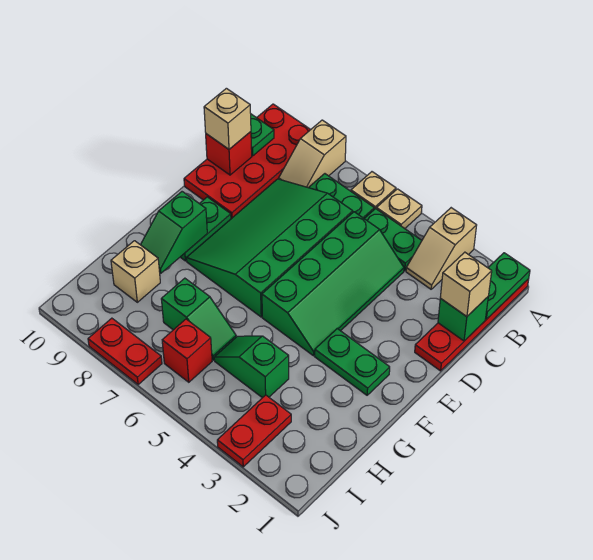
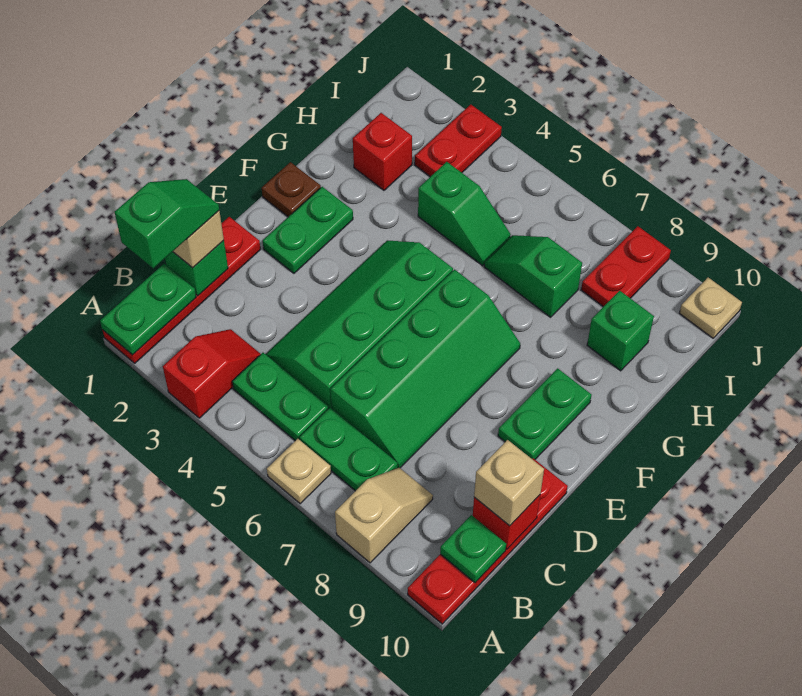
tan 1x2 slope [406,208,477,289] -> red 1x2 slope [163,329,261,418]
tan 1x1 plate [377,189,422,229] -> tan 1x1 plate moved to [679,278,742,338]
red 2x4 plate [184,104,311,219] -> red 1x4 plate [408,458,568,624]
green 3x4 slope [186,179,353,317] -> green 2x4 slope [331,270,520,468]
none -> brown 1x1 plate [262,162,321,217]
green 1x2 plate [315,329,390,395] -> green 1x2 plate turned to [263,187,353,273]
green 1x2 slope [141,192,207,273] -> green 1x2 slope moved to [115,179,219,268]
tan 1x1 brick [111,241,160,302] -> green 1x1 brick [587,291,654,371]
red 1x1 brick [162,319,212,382] -> red 1x1 brick moved to [353,113,412,190]
red 1x2 plate [88,318,162,385] -> red 1x2 plate turned to [581,226,671,307]

